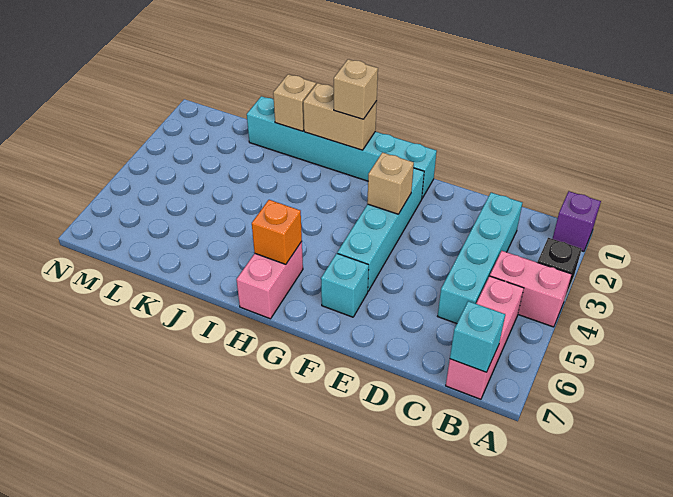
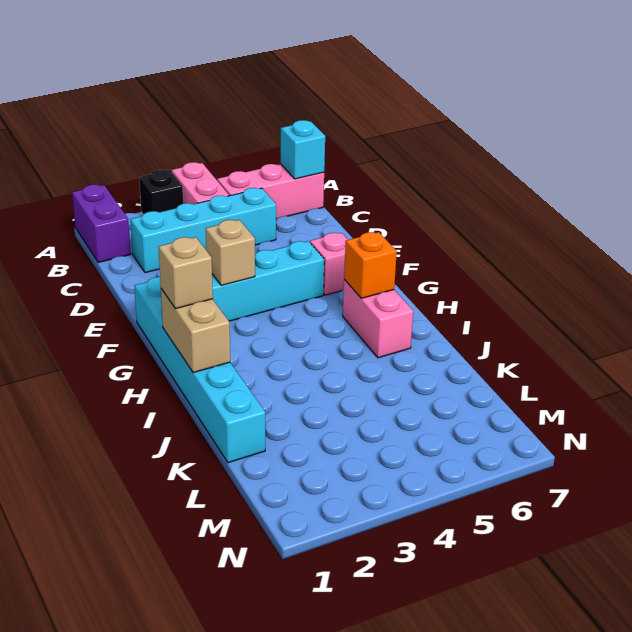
purple 1x1 brick [553,191,601,251] -> purple 1x2 brick [72,184,131,262]
cyan 1x1 brick [321,253,369,317] -> pink 1x1 brick [310,233,348,295]
pink 1x2 brick [236,241,303,319] -> pink 1x2 brick turned to [343,280,413,358]
tan 1x1 brick [273,74,316,131] -> none

